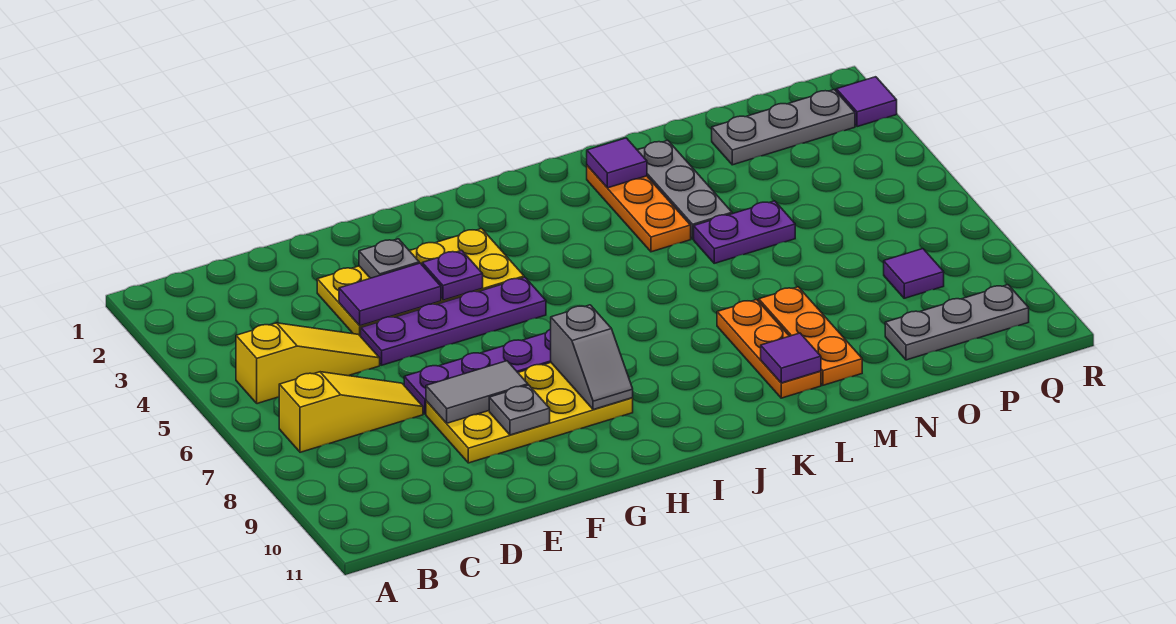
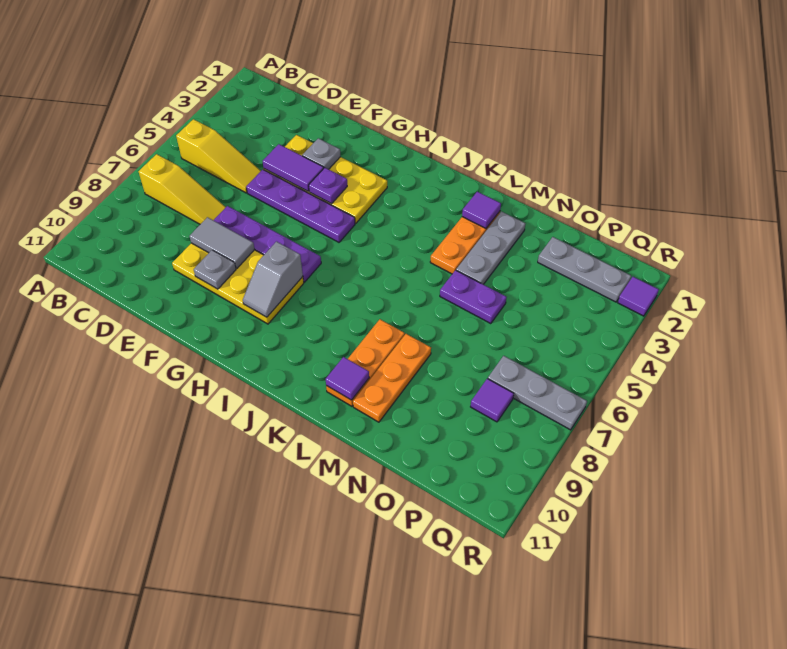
grey 1x3 plate [885,285,1029,360] -> grey 1x3 plate moved to [488,356,587,430]

